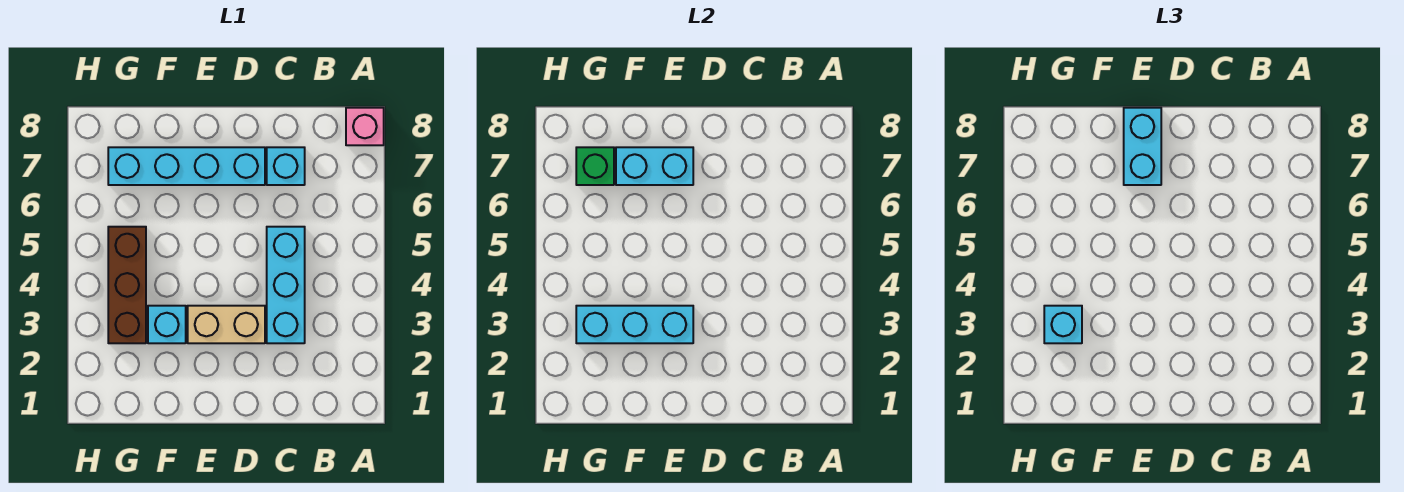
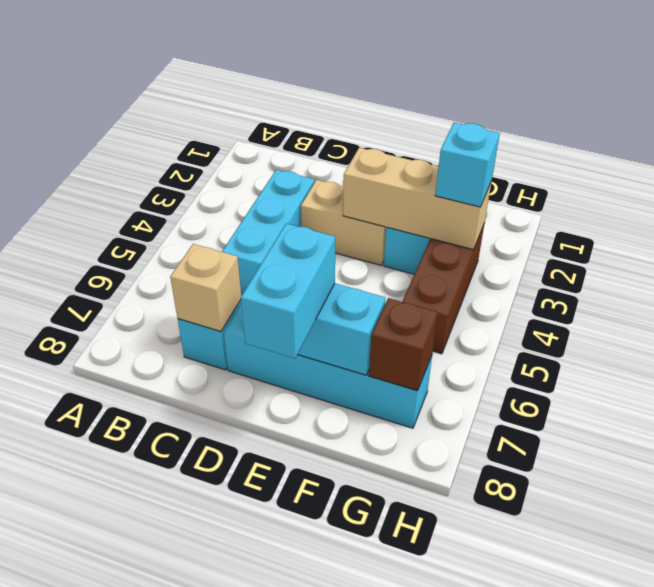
pink 1x1 brick [346,108,384,145] -> none
none -> tan 1x1 brick [170,244,241,332]
cyan 1x3 brick [576,306,693,343] -> tan 1x3 brick [343,148,492,250]
green 1x1 brick [576,147,614,185] -> brown 1x1 brick [369,298,438,391]

